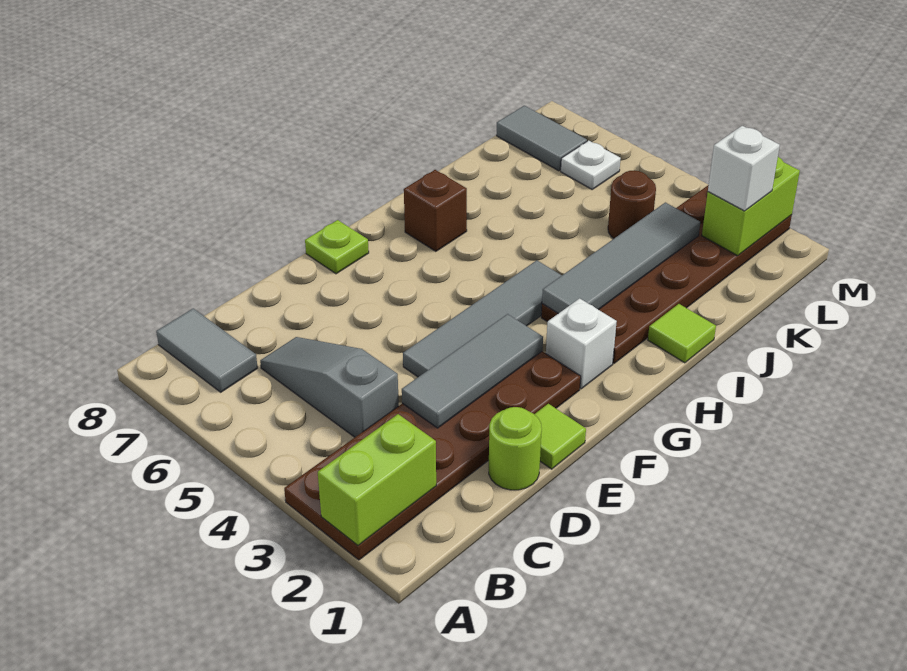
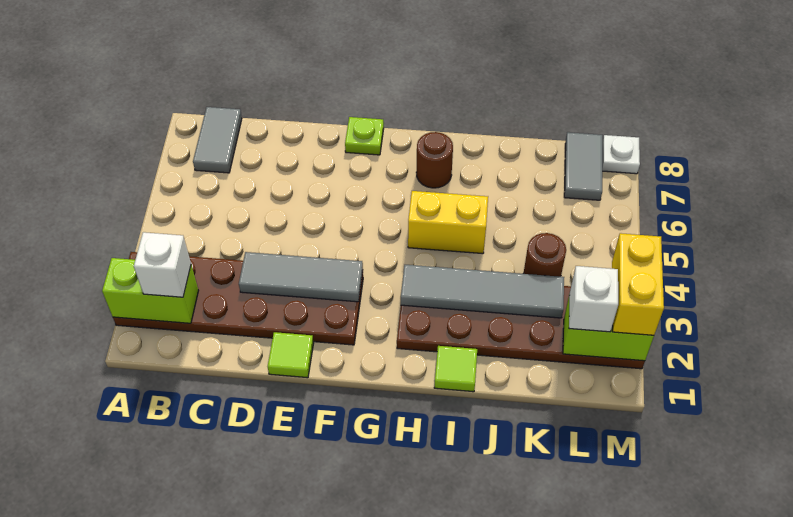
grey 1x3 slope [260,337,399,437] -> none
lime 1x1 round brick [489,407,542,490] -> none
grey 1x4 tile [403,260,562,377] -> none
white 1x1 brick [546,298,617,389] -> white 1x1 brick moved to [134,232,191,297]
none -> yellow 1x2 brick [408,191,488,254]
brown 1x1 brick [404,170,467,251] -> brown 1x1 round brick [416,132,453,188]
white 1x1 plate [561,141,621,189] -> white 1x1 plate moved to [602,135,640,174]
none -> yellow 1x2 brick [612,233,664,335]

